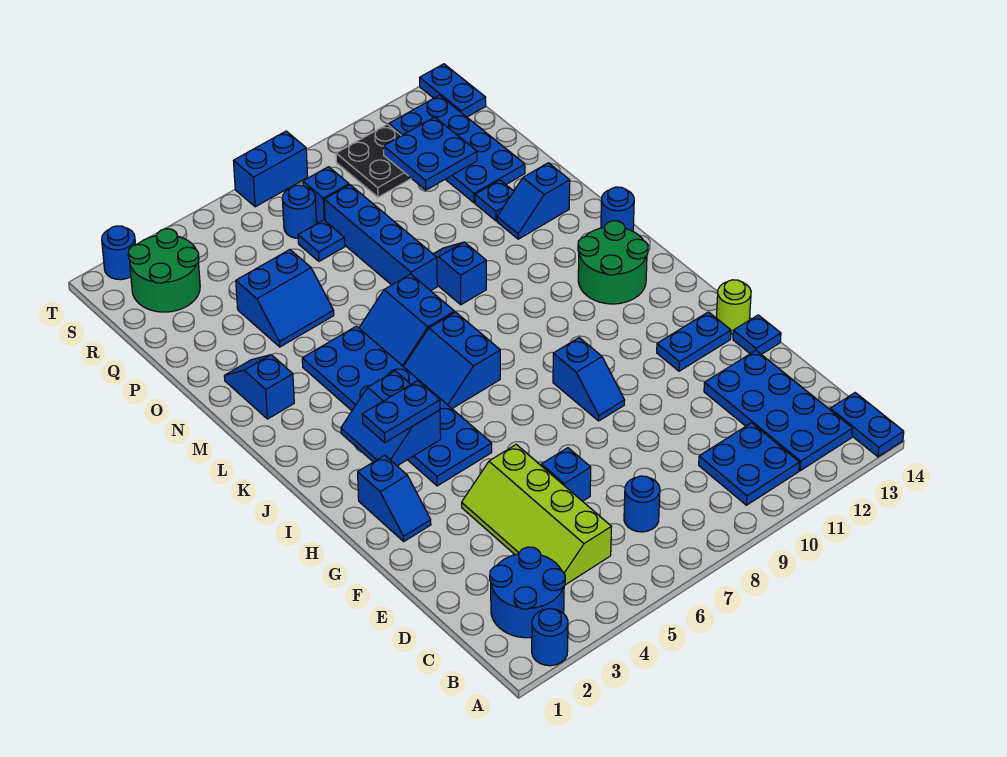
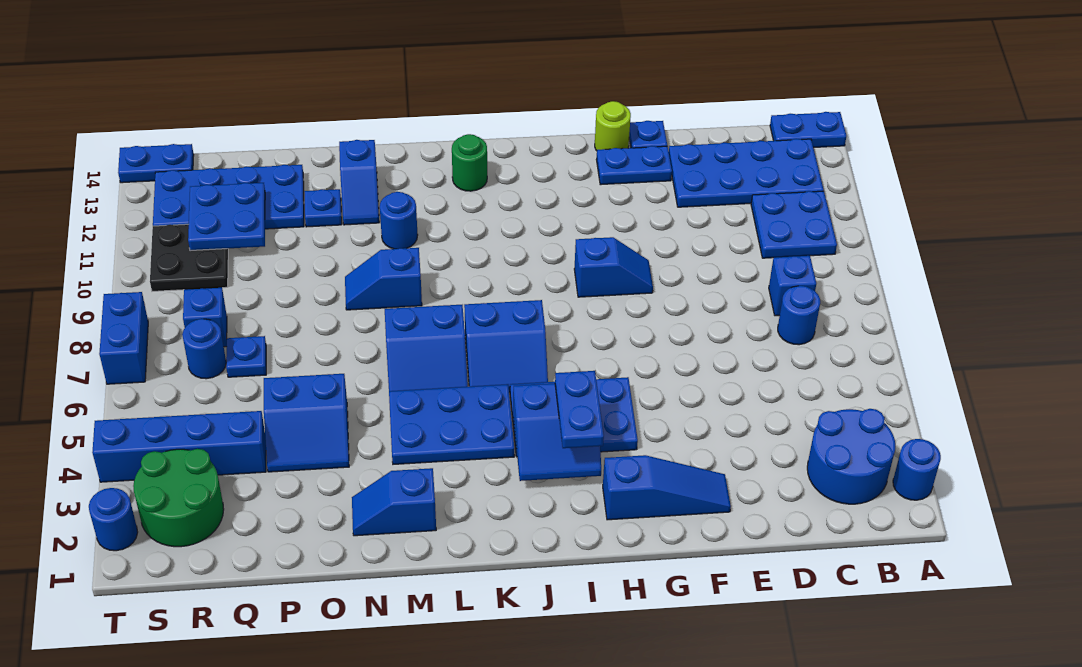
lime 2x4 slope [462,445,611,585] -> none
blue 1x1 brick [541,448,591,501] -> blue 1x1 brick moved to [769,256,816,316]
blue 1x2 slope [358,455,431,541] -> blue 1x3 slope [603,455,731,520]
blue 1x2 plate [657,312,731,371] -> blue 1x2 plate turned to [596,146,672,185]
green 2x2 round brick [578,221,648,304] -> green 1x1 round brick [452,134,487,191]
blue 1x1 round brick [601,187,634,231] -> blue 1x1 round brick moved to [380,192,418,249]
blue 1x4 brick [324,185,437,291] -> blue 1x4 brick moved to [92,411,266,482]
blue 2x2 slope [236,250,334,347] -> blue 2x2 slope turned to [264,374,349,472]

